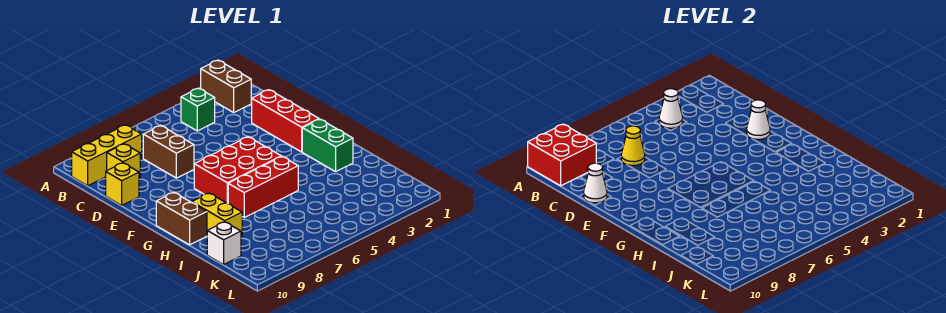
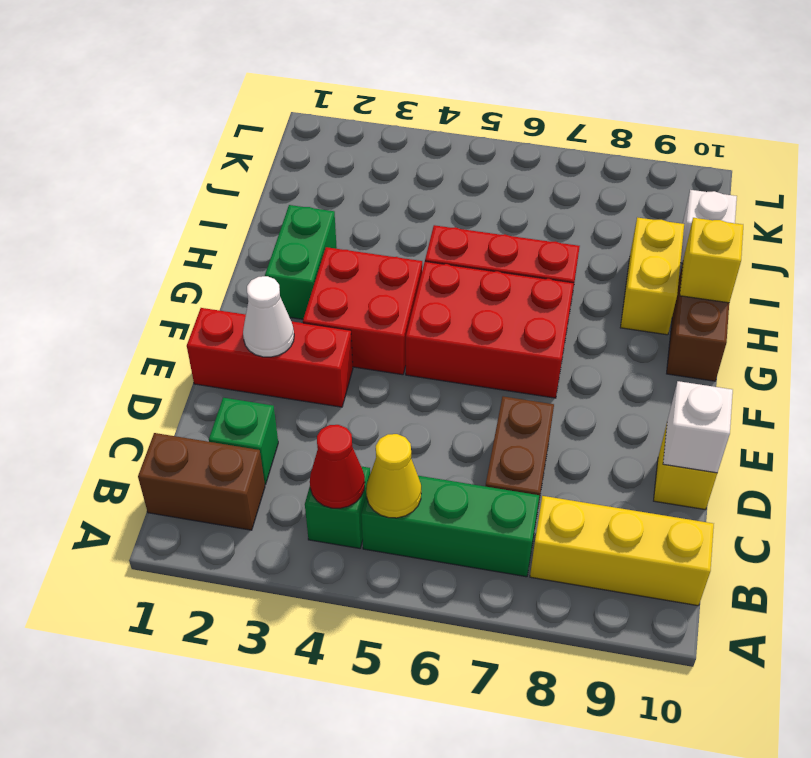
brown 1x2 brick [201,60,252,112] -> brown 1x2 brick turned to [138,433,265,530]
red 2x2 brick [528,124,596,186] -> red 2x2 brick moved to [303,247,422,375]
white 1x1 cone [659,89,683,128] -> red 1x1 cone [310,425,365,508]
none -> green 1x3 brick [361,476,539,577]
none -> green 1x1 brick [209,398,278,485]
yellow 1x1 cone [621,126,645,166] -> yellow 1x1 cone moved to [366,434,421,518]
yellow 1x1 brick [107,144,140,178] -> yellow 1x1 brick moved to [680,218,743,303]
red 1x3 brick [252,90,319,152] -> red 1x3 brick turned to [187,308,353,407]
white 1x1 cone [584,163,607,203] -> white 1x1 brick [663,381,733,473]

